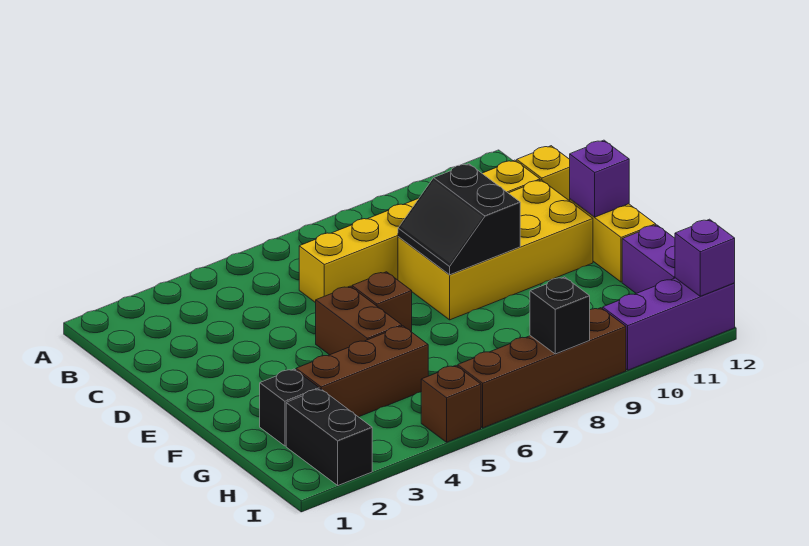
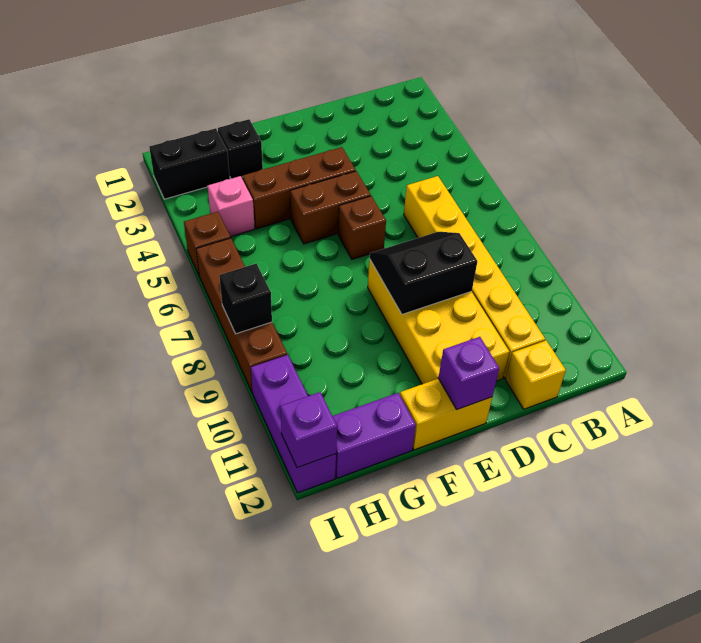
brown 1x3 brick [296,326,428,417] -> brown 1x3 brick turned to [242,147,356,229]
none -> pink 1x1 brick [207,176,255,237]

